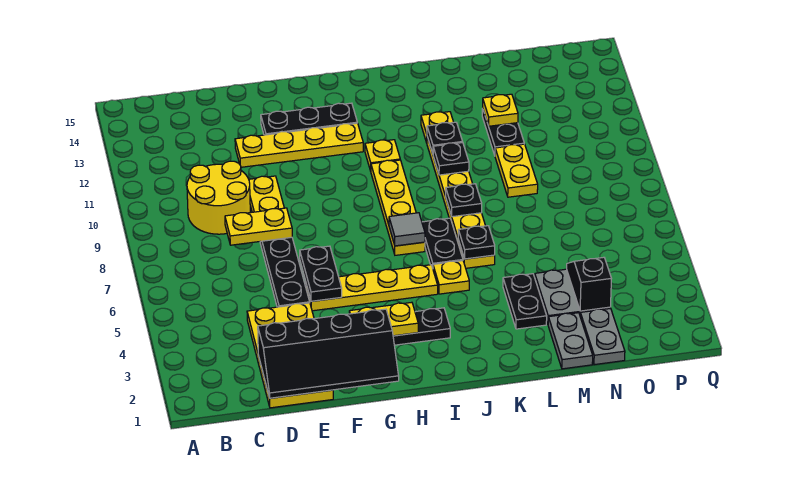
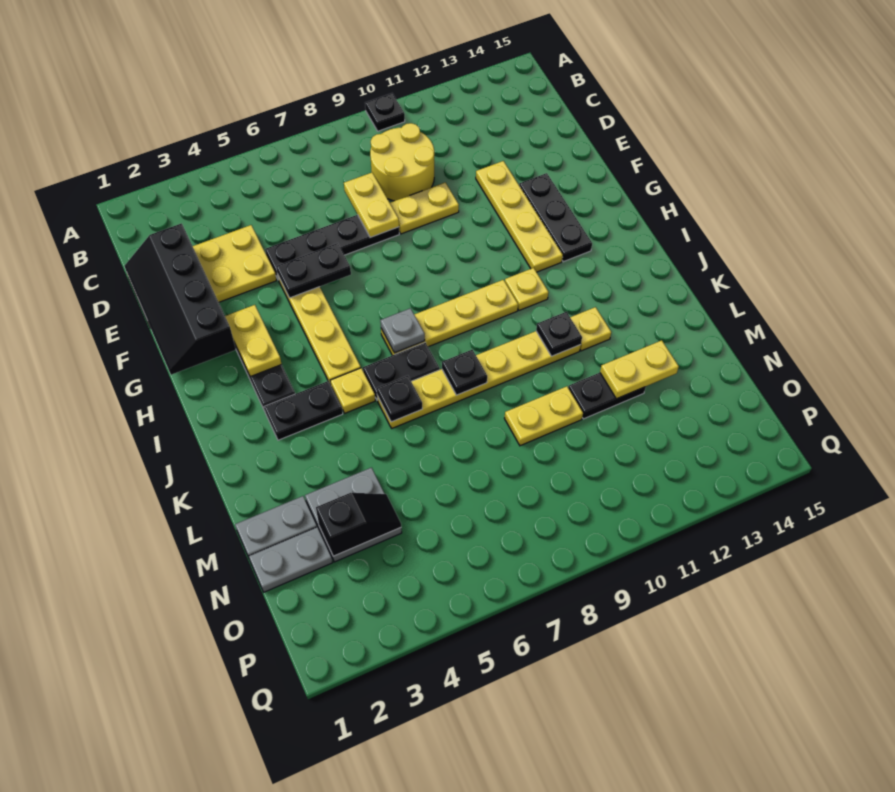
grey 1x1 tile [389,213,425,246] -> grey 1x1 plate [380,308,425,353]
black 1x1 plate [433,143,469,175] -> black 1x1 plate moved to [365,93,405,131]
black 1x2 plate [503,274,547,329] -> black 1x2 plate moved to [264,381,343,440]
yellow 1x1 plate [483,94,518,126] -> yellow 1x2 plate [600,340,679,399]

